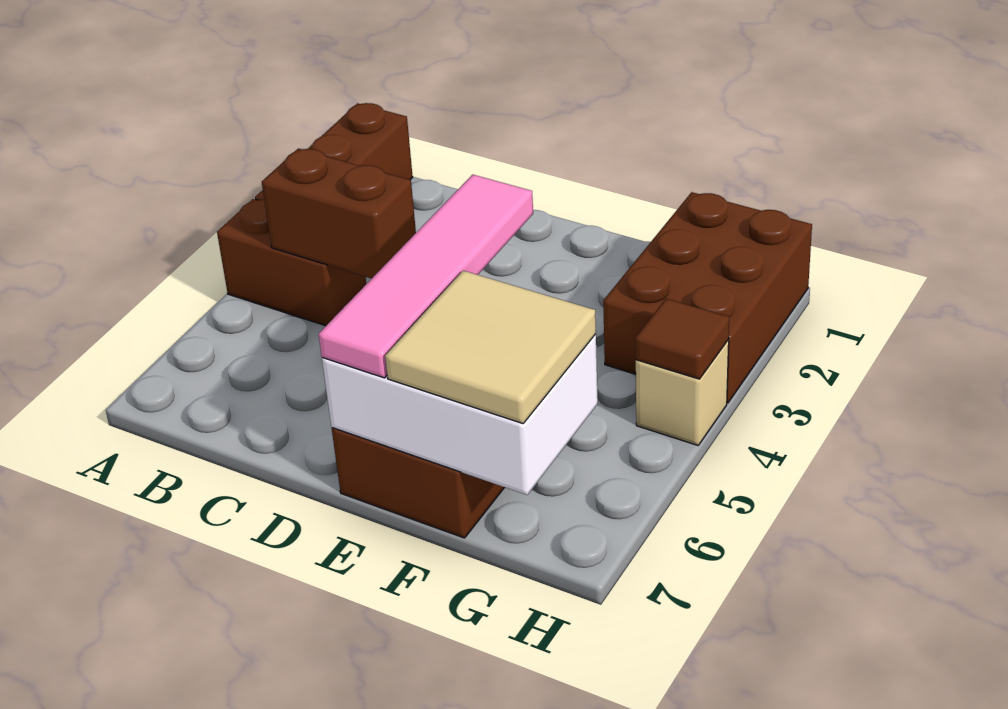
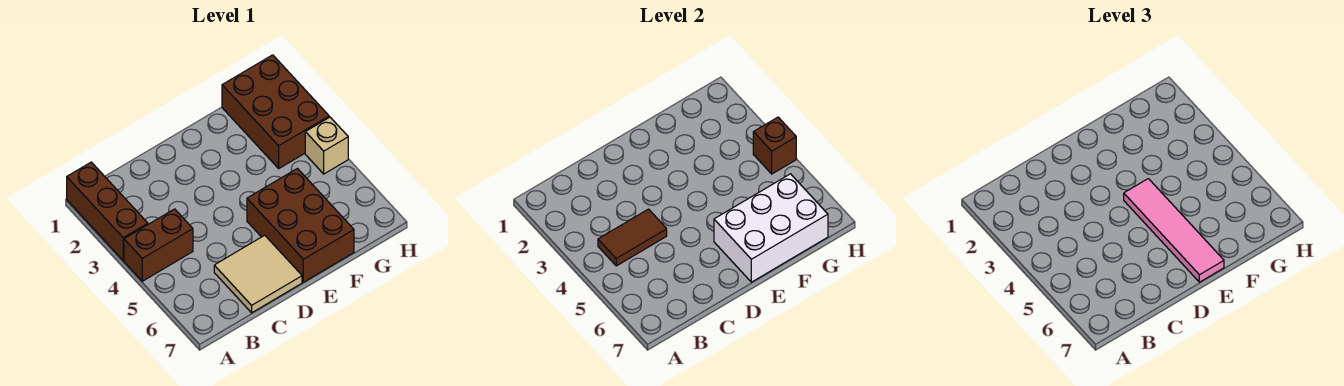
brown 1x2 brick [262,149,416,279] -> brown 1x2 tile [598,209,667,266]
tan 2x2 tile [385,271,596,424] -> tan 2x2 tile moved to [214,235,302,313]
brown 1x1 tile [636,299,729,379] -> brown 1x1 brick [753,117,796,174]

